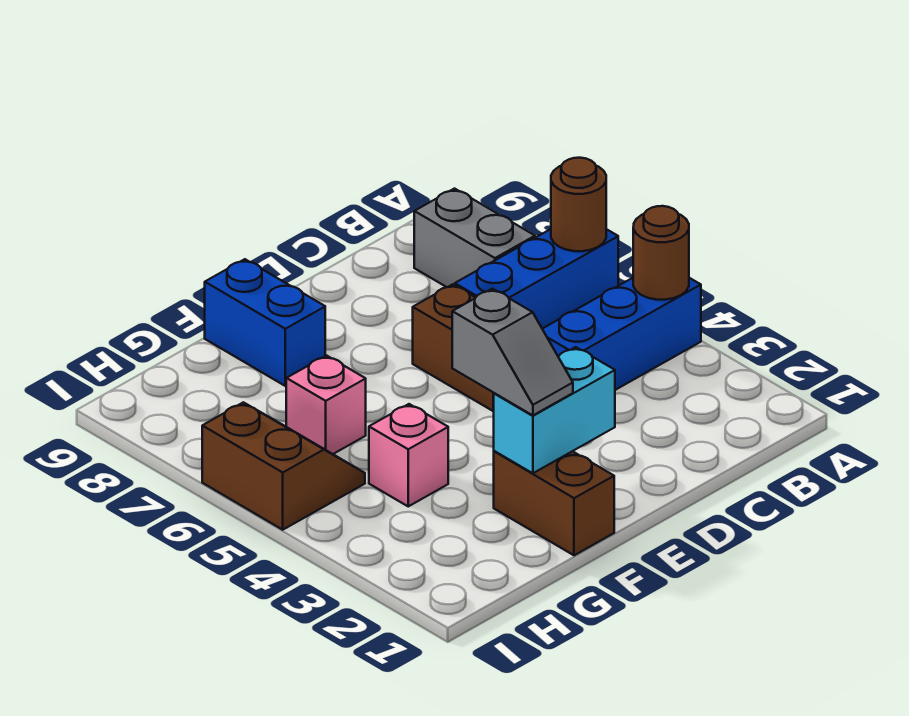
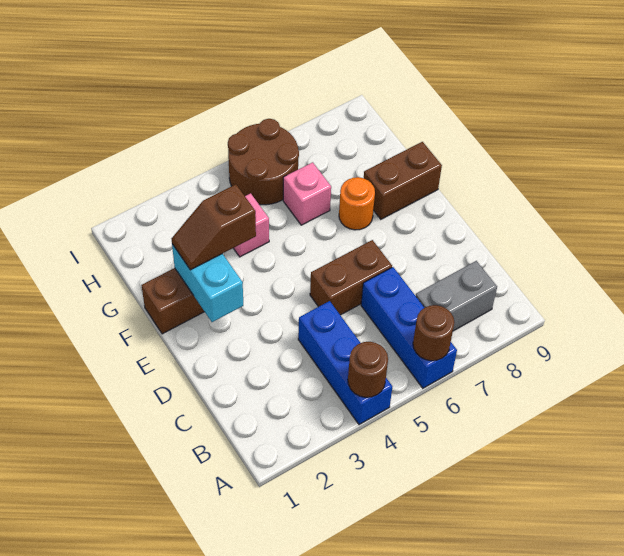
grey 1x2 slope [452,289,573,415] -> brown 1x2 slope [171,185,256,270]
none -> orange 1x1 round brick [339,177,375,230]
blue 1x2 brick [205,259,325,386] -> brown 1x2 brick [364,142,442,219]
brown 2x2 slope [202,402,365,530] -> brown 2x2 round brick [228,119,299,205]

